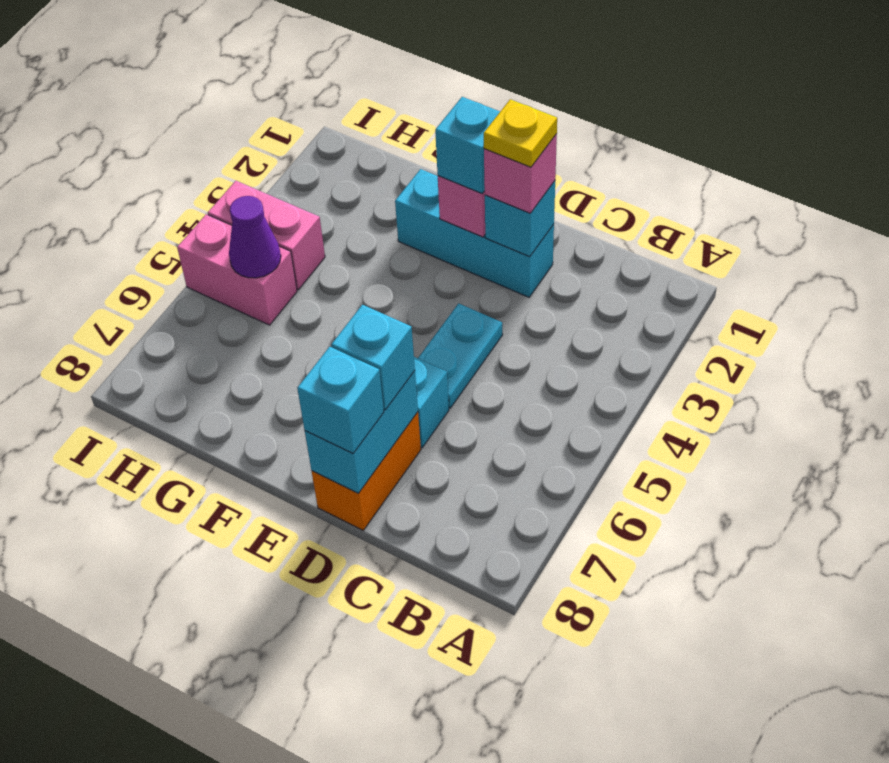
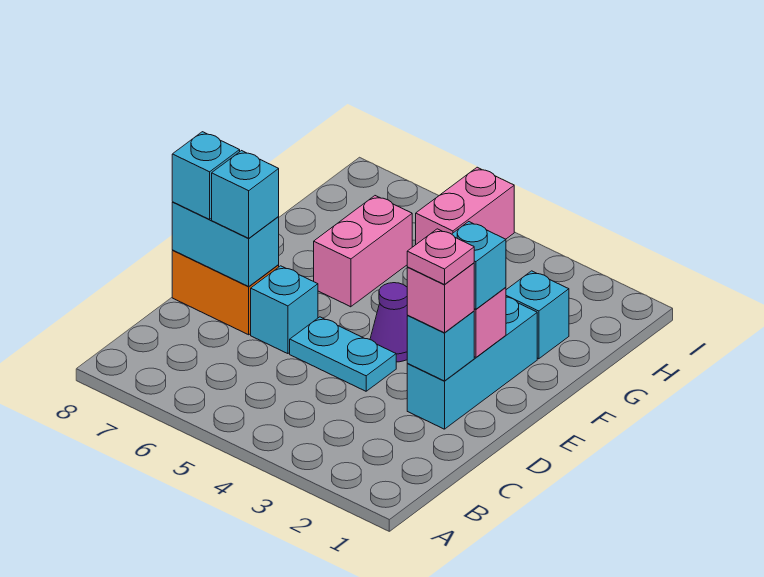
yellow 1x1 plate [484,99,557,167] -> pink 1x1 plate [407,229,474,285]
none -> cyan 1x1 brick [506,271,569,359]
pink 1x2 brick [208,181,325,290] -> pink 1x2 brick moved to [314,196,412,307]
purple 1x1 cone [229,196,281,278] -> purple 1x1 cone moved to [370,283,408,362]

